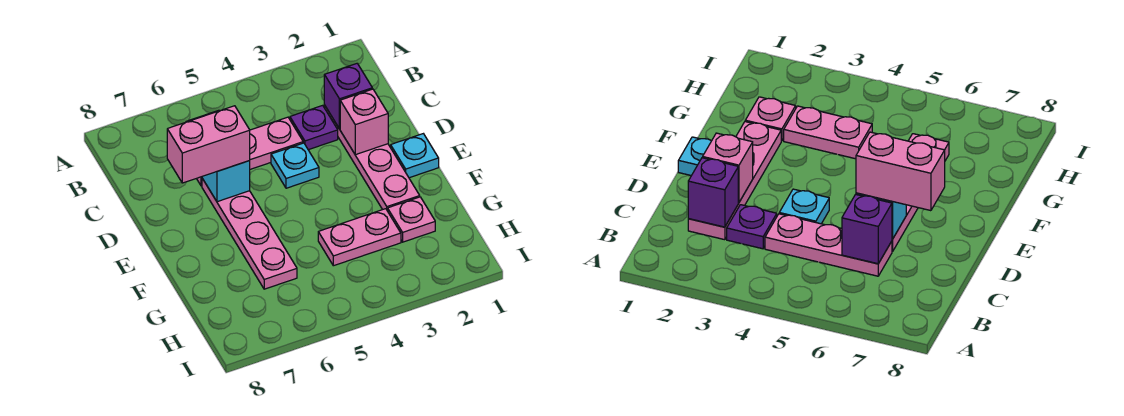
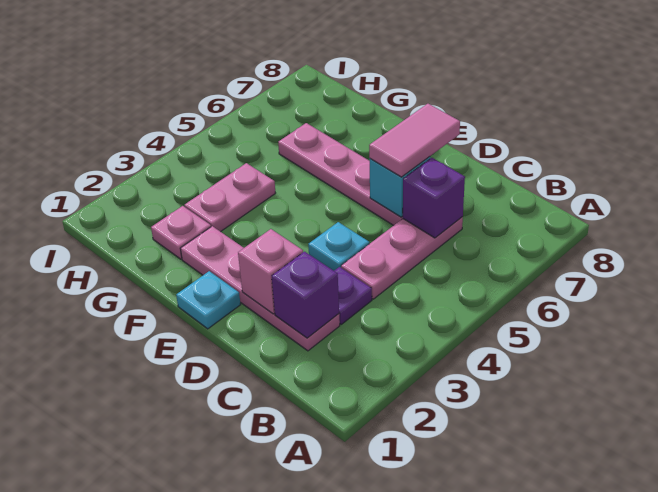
pink 1x2 brick [167,106,250,183] -> pink 1x2 tile [369,104,460,177]

